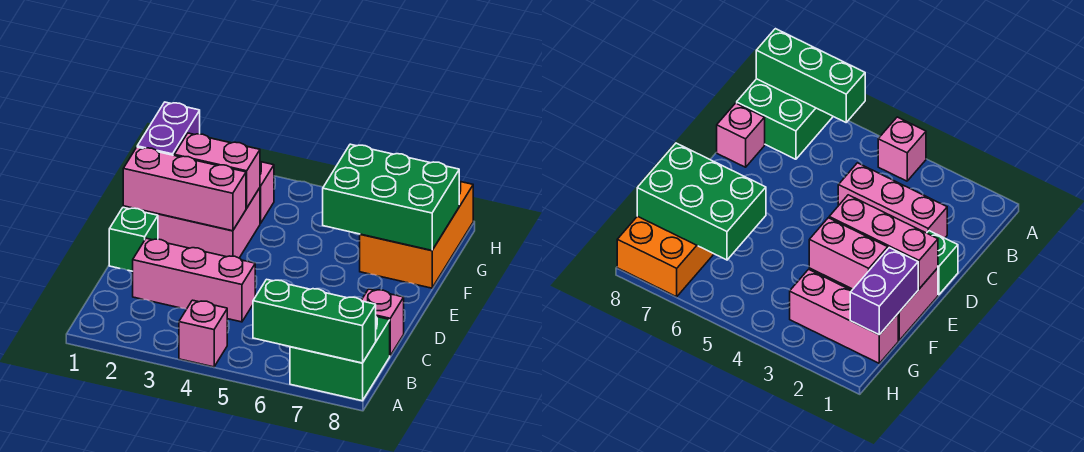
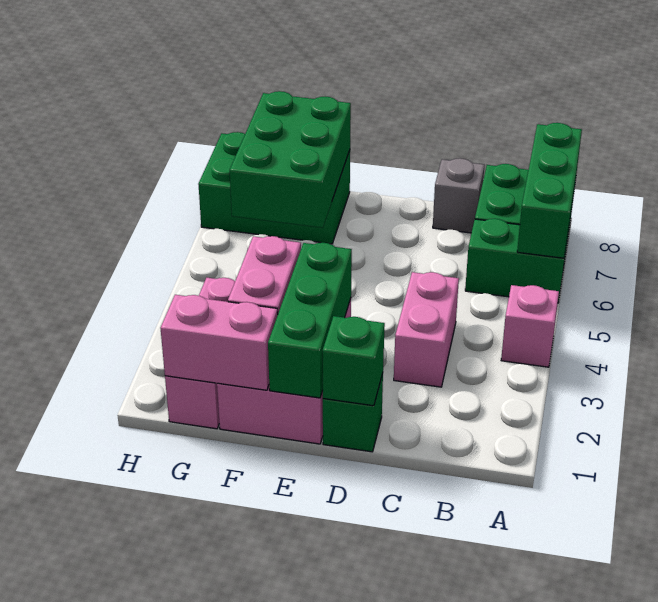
none -> green 1x2 brick [465,219,567,302]
pink 1x3 brick [133,238,255,322] -> pink 1x2 brick [394,272,459,387]
pink 1x1 brick [361,289,404,355] -> grey 1x1 brick [433,158,484,233]
none -> green 1x1 brick [323,316,385,406]
pink 1x3 brick [123,147,246,231] -> green 1x3 brick [268,243,352,398]
purple 1x2 brick [137,102,200,155] -> pink 1x2 brick [161,295,278,390]
orange 2x3 brick [360,181,473,288] -> green 2x3 brick [198,132,350,244]

